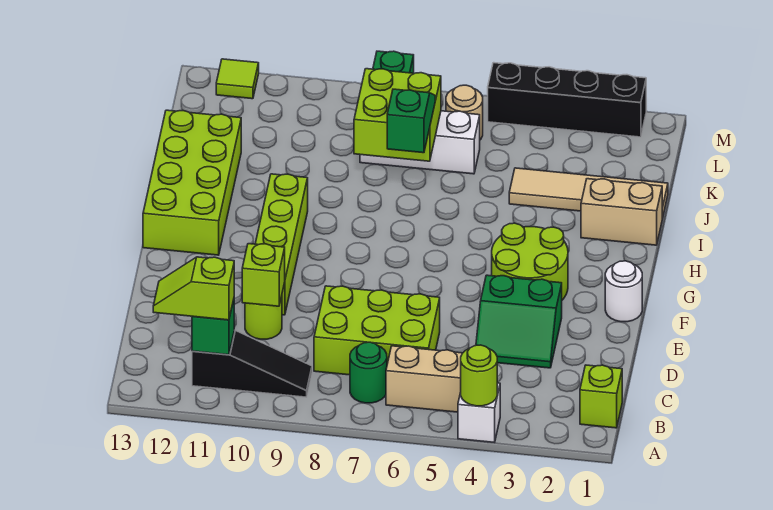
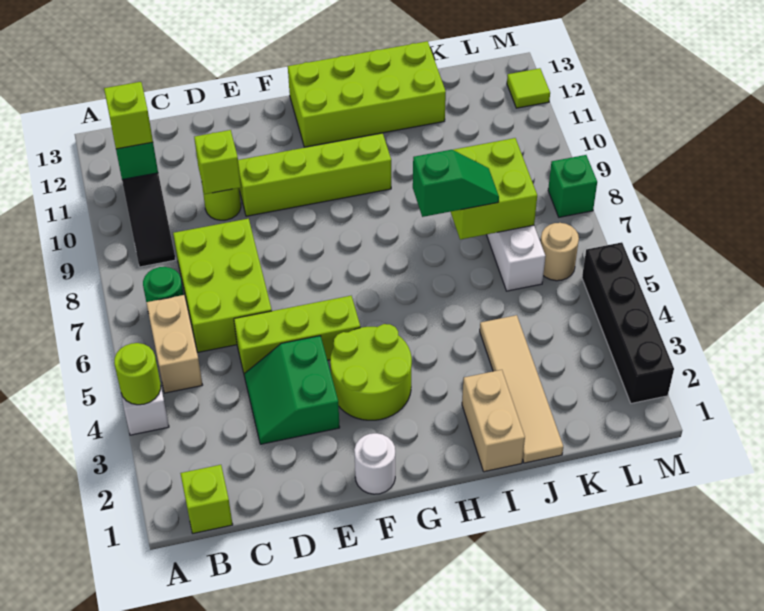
none -> lime 1x3 brick [234,296,360,374]

